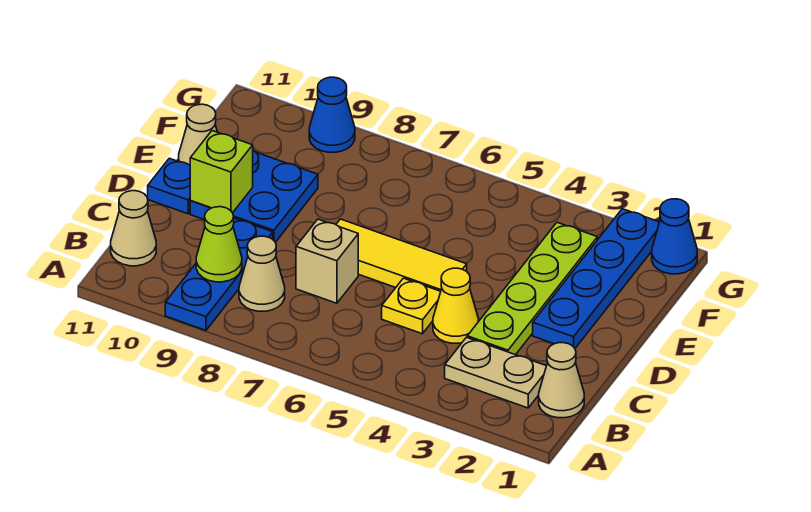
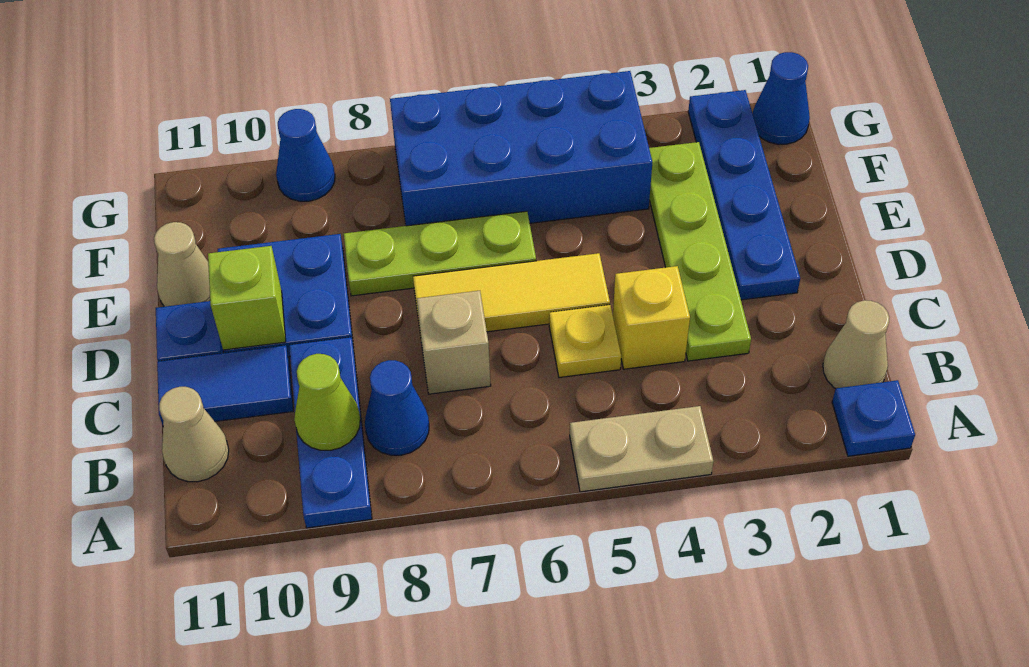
none -> blue 1x1 plate [832,380,915,456]
tan 1x2 plate [445,337,546,408] -> tan 1x2 plate moved to [570,406,713,492]
tan 1x1 cone [239,236,285,311] -> blue 1x1 cone [365,360,429,455]
yellow 1x1 cone [433,268,479,343] -> yellow 1x1 brick [613,266,690,369]
none -> blue 1x2 tile [157,345,293,425]
none -> lime 1x3 plate [344,211,536,296]
none -> blue 2x4 brick [390,71,652,226]

